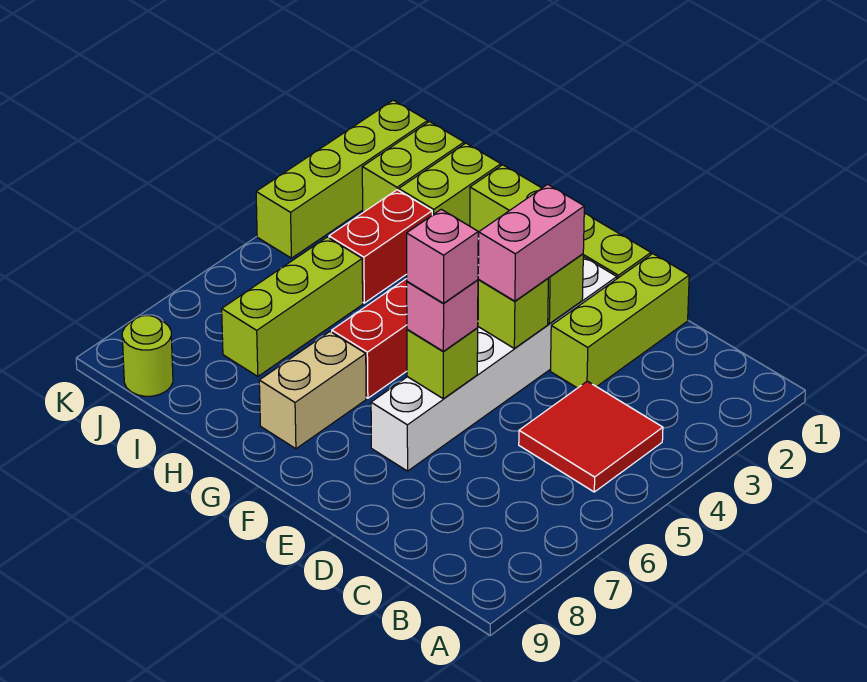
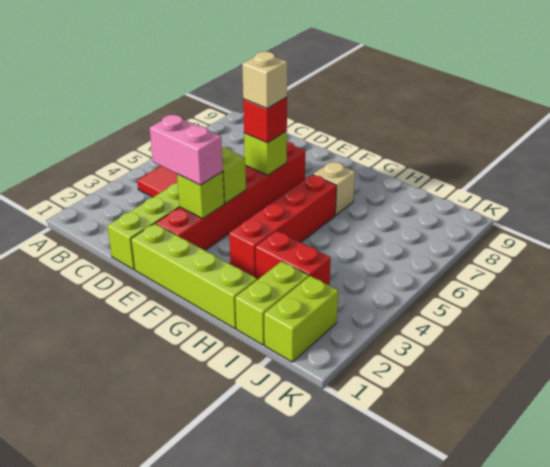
white 1x6 brick [371,257,617,471] -> red 1x6 brick [156,141,306,250]
pink 1x2 brick [478,184,584,301] -> pink 1x2 brick turned to [150,115,223,185]
pink 1x1 brick [407,280,478,351] -> red 1x1 brick [243,97,287,143]
pink 1x1 brick [407,209,478,304] -> tan 1x1 brick [242,52,287,108]
tan 1x2 brick [259,332,366,449] -> tan 1x1 brick [313,161,355,215]
red 1x2 brick [329,190,432,303] -> red 1x2 brick turned to [255,231,331,285]
lime 1x3 brick [222,237,363,376] -> none
lime 1x1 round brick [122,316,173,396] -> none
lime 1x4 brick [256,100,428,258] -> none

